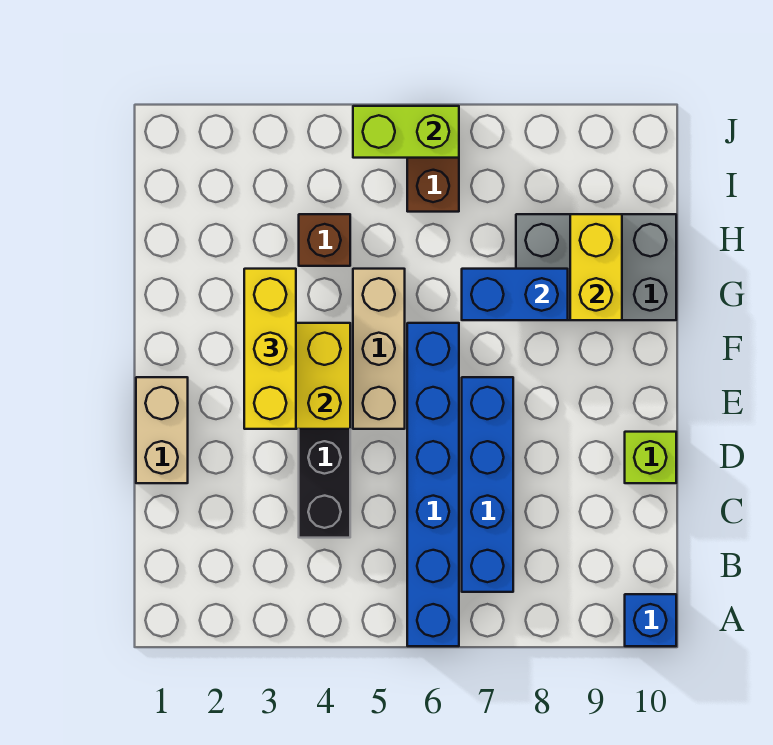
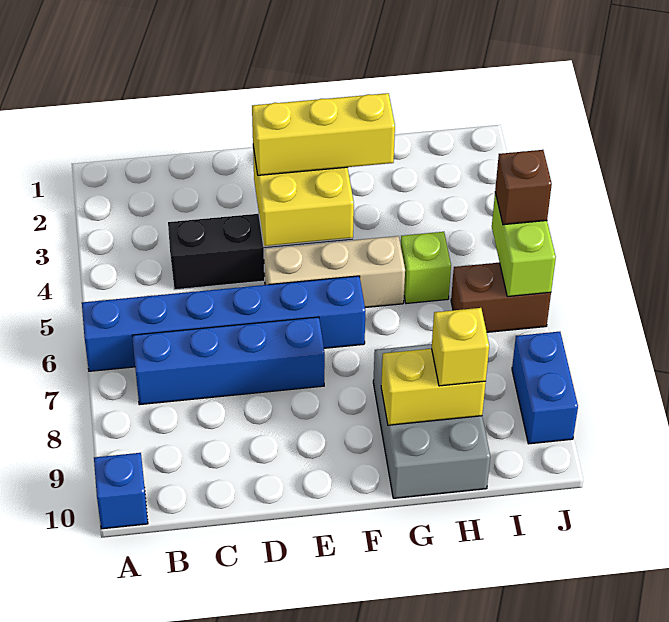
tan 1x2 brick [136,377,188,483] -> none
lime 1x1 brick [625,432,676,483] -> lime 1x1 brick moved to [401,232,451,304]
blue 1x2 brick [462,269,568,320] -> blue 1x2 brick moved to [512,332,578,444]
brown 1x1 brick [299,214,350,266] -> brown 1x1 brick moved to [495,150,552,225]
none -> yellow 1x1 brick [432,308,489,386]

